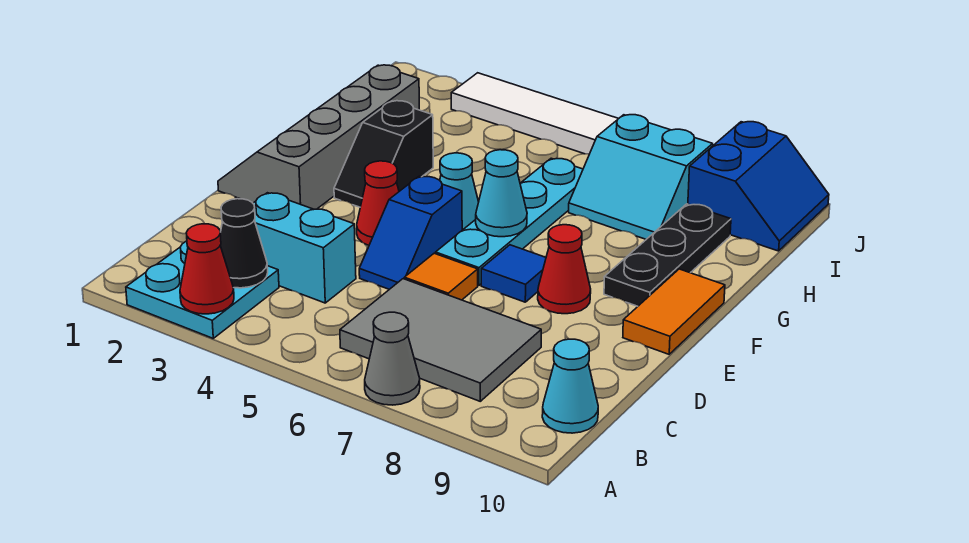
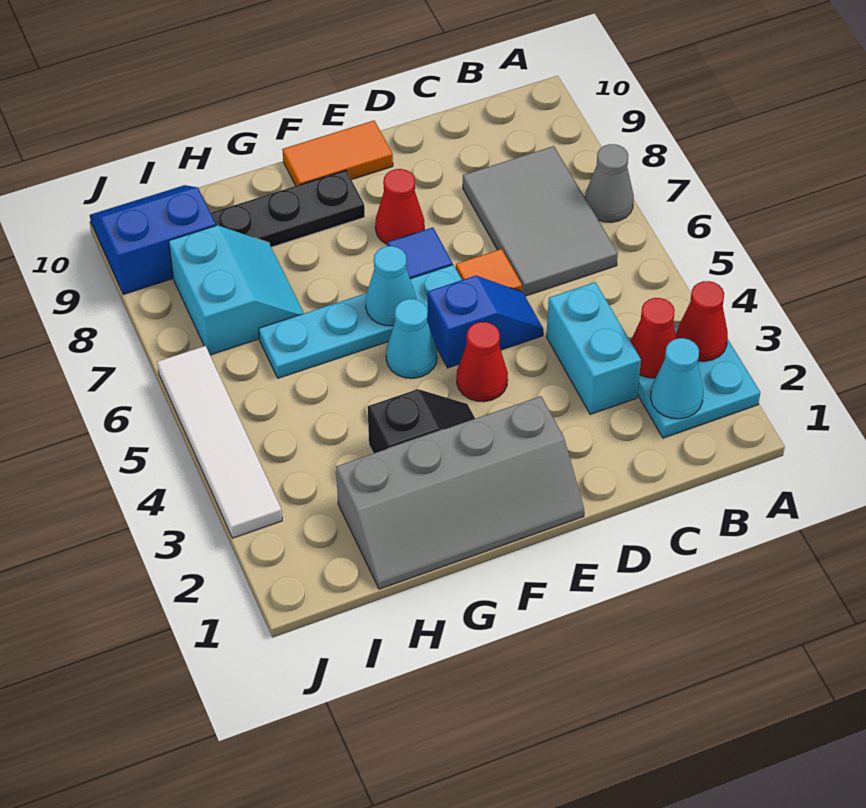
black 1x1 cone [220,199,268,288] -> red 1x1 cone [630,298,677,378]
cyan 1x1 cone [542,339,598,433] -> cyan 1x1 cone moved to [651,338,703,419]

